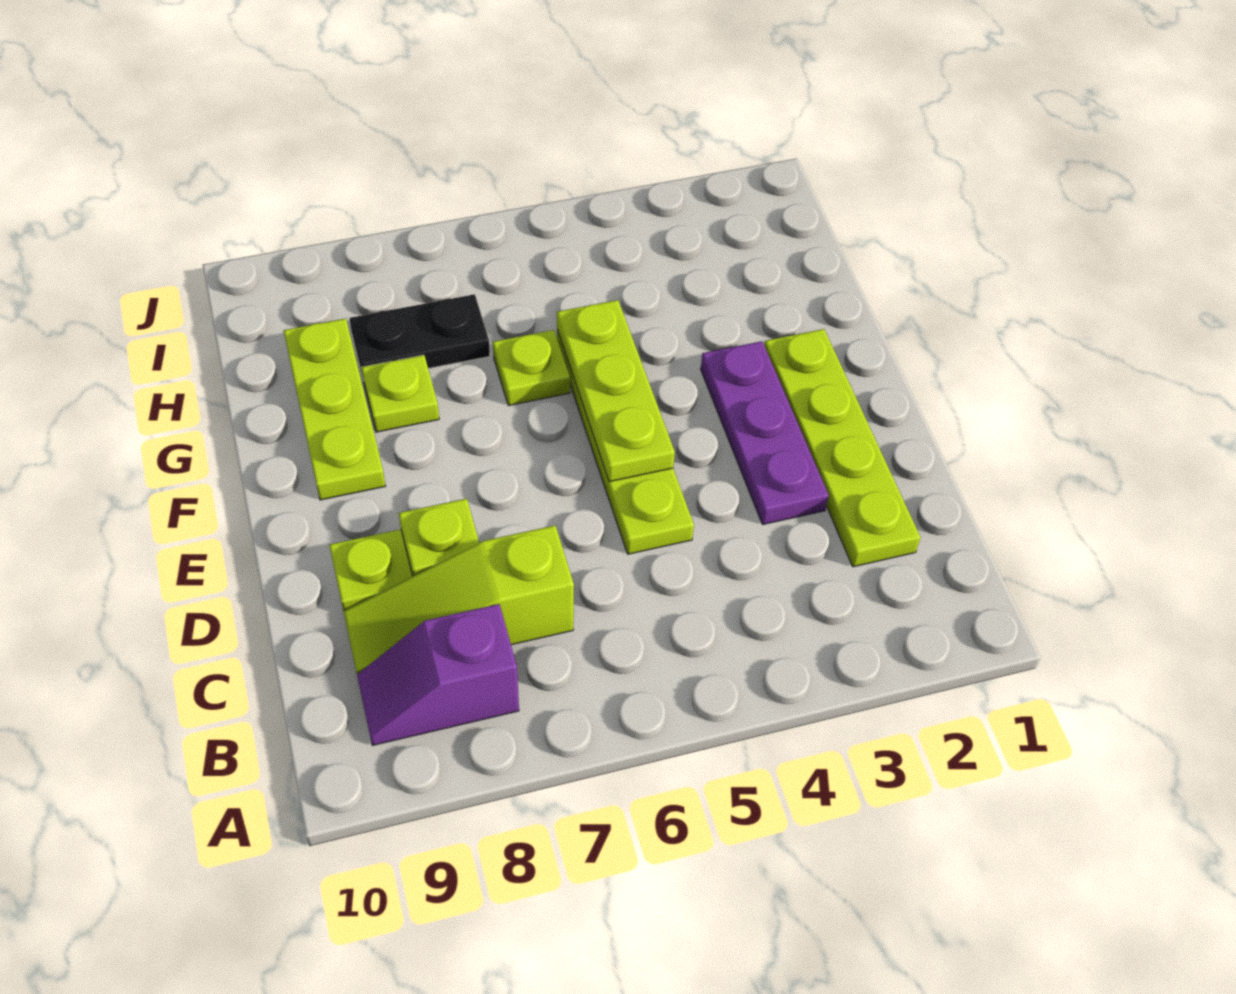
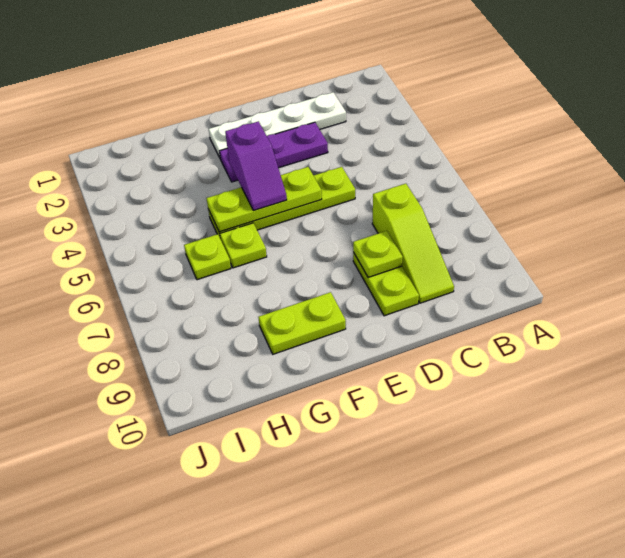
purple 1x2 slope [357,604,519,746] -> purple 1x2 slope moved to [225,121,287,210]
lime 1x4 plate [765,329,921,567] -> white 1x4 plate [209,92,346,159]
lime 1x3 plate [284,319,385,500] -> lime 1x2 plate [258,292,346,354]
lime 1x1 plate [361,355,439,432] -> lime 1x1 plate moved to [184,234,231,280]
black 1x2 plate [349,294,490,377] -> none

